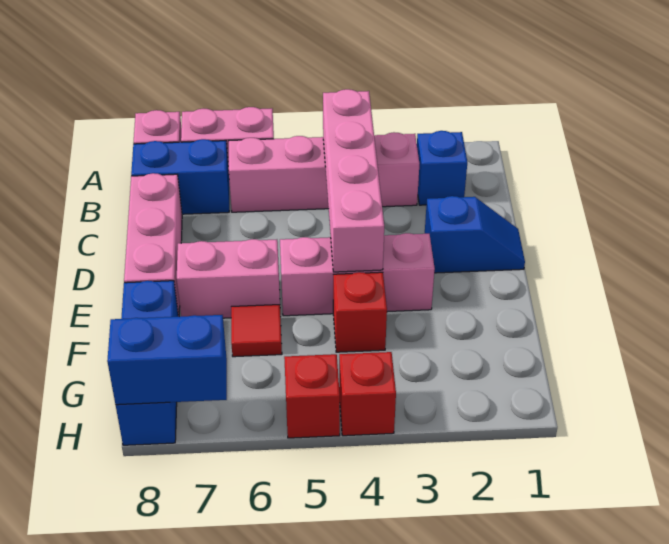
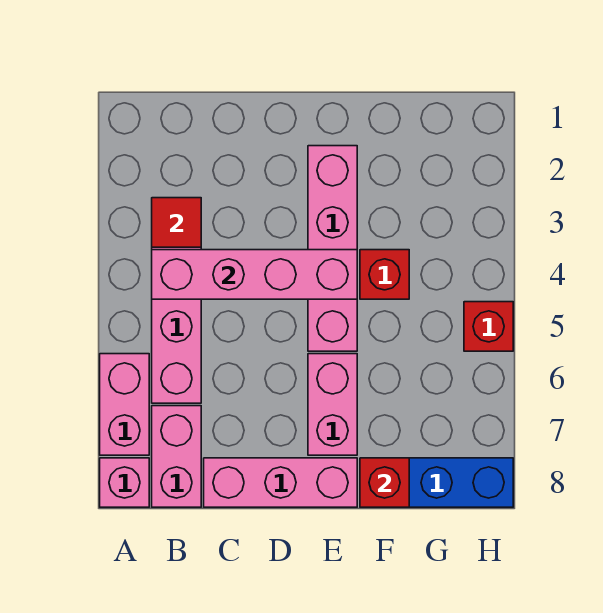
blue 1x1 brick [417,131,467,205] -> none
blue 1x2 brick [131,139,229,214] -> pink 1x2 brick [152,406,201,507]
blue 1x2 slope [425,196,525,273] -> none
pink 1x3 brick [280,233,435,316] -> pink 1x4 brick [308,146,357,351]
red 1x1 tile [231,305,282,357] -> red 1x1 tile moved to [152,198,201,247]
red 1x1 brick [339,352,396,436] -> red 1x1 brick moved to [360,458,409,507]
blue 1x2 brick [107,315,227,405] -> none

